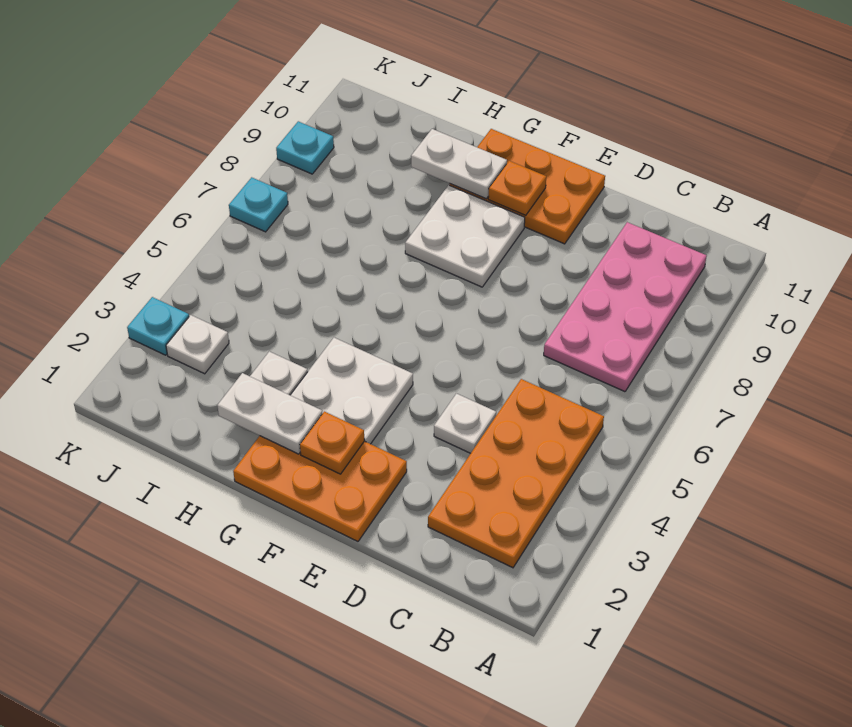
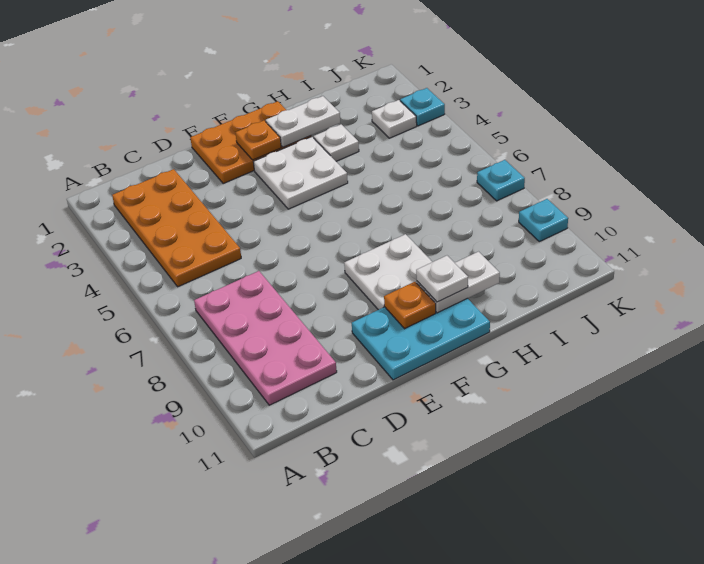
white 1x1 plate [434,394,496,453] -> white 1x1 plate moved to [416,256,468,302]
orange 2x3 plate [450,129,605,244] -> cyan 2x3 plate [352,298,490,380]

